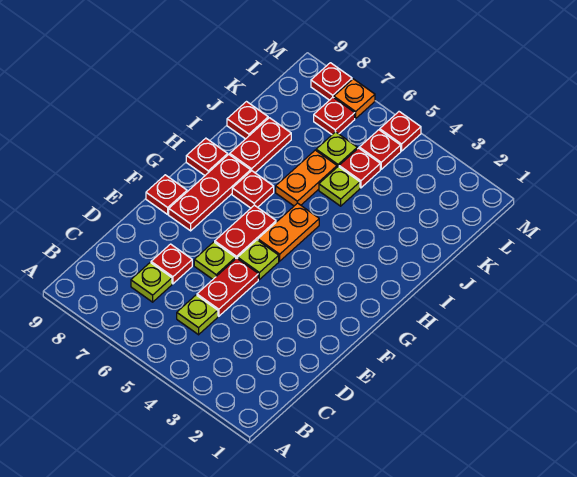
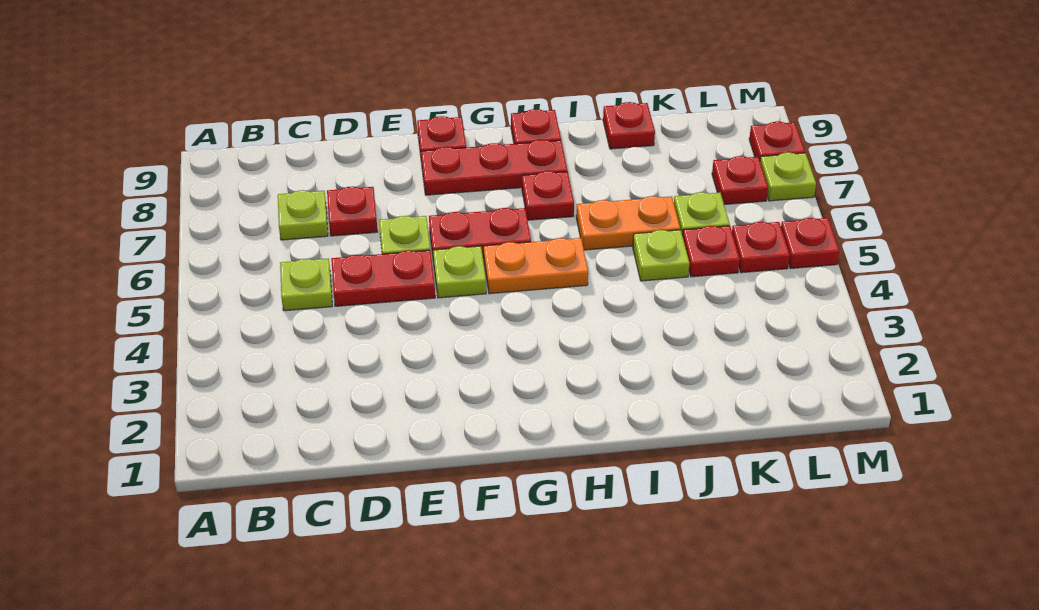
red 1x2 plate [230,118,291,173] -> none
orange 1x1 plate [334,79,375,118] -> lime 1x1 plate [760,152,816,201]

